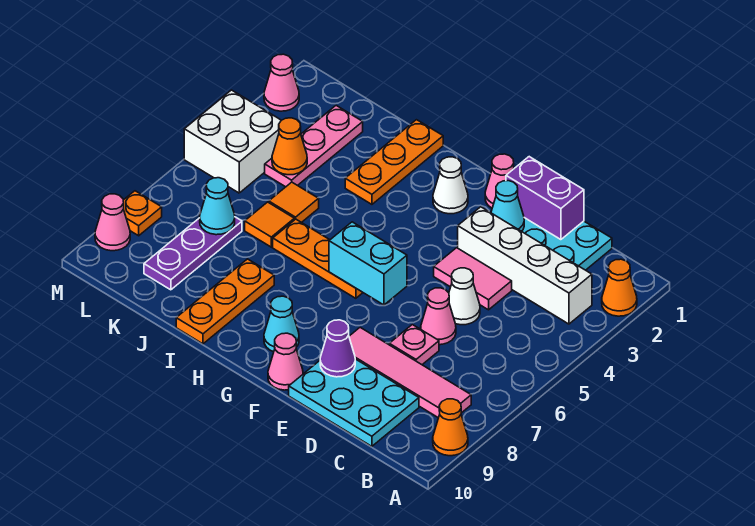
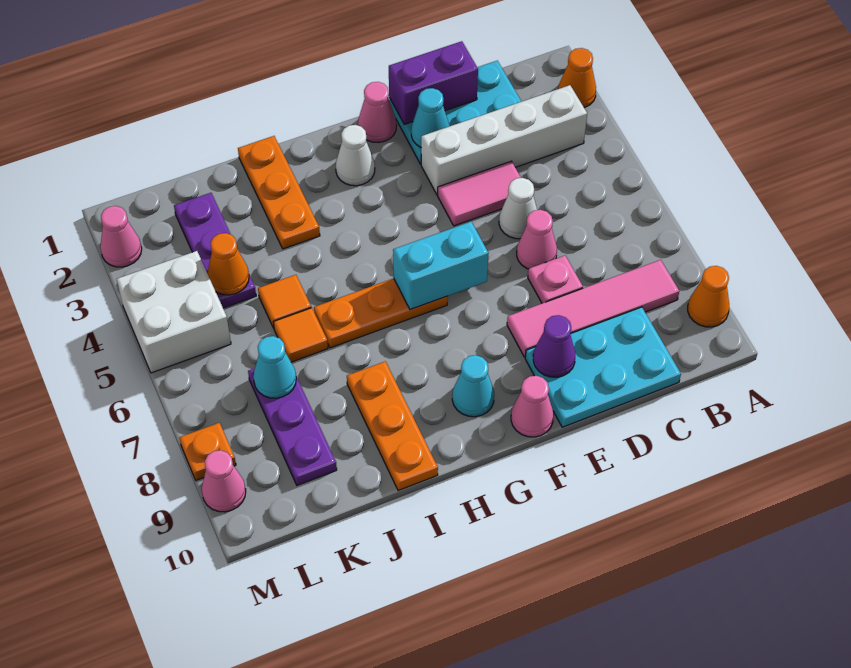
pink 1x3 plate [265,106,363,187] -> purple 1x3 plate [174,193,256,308]

